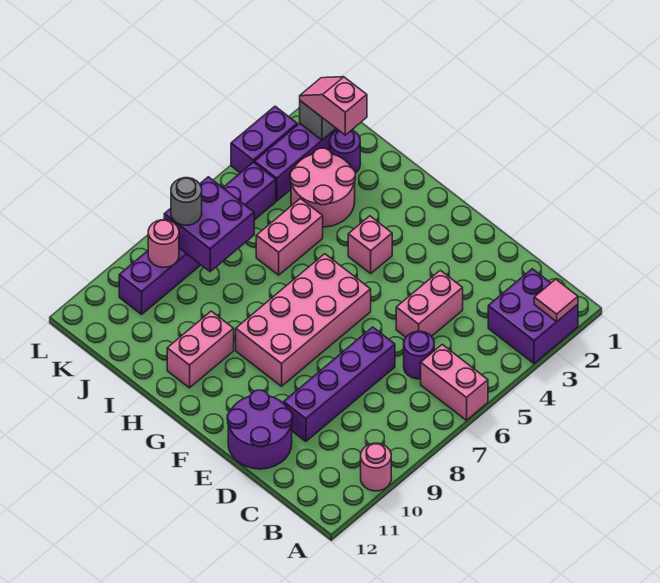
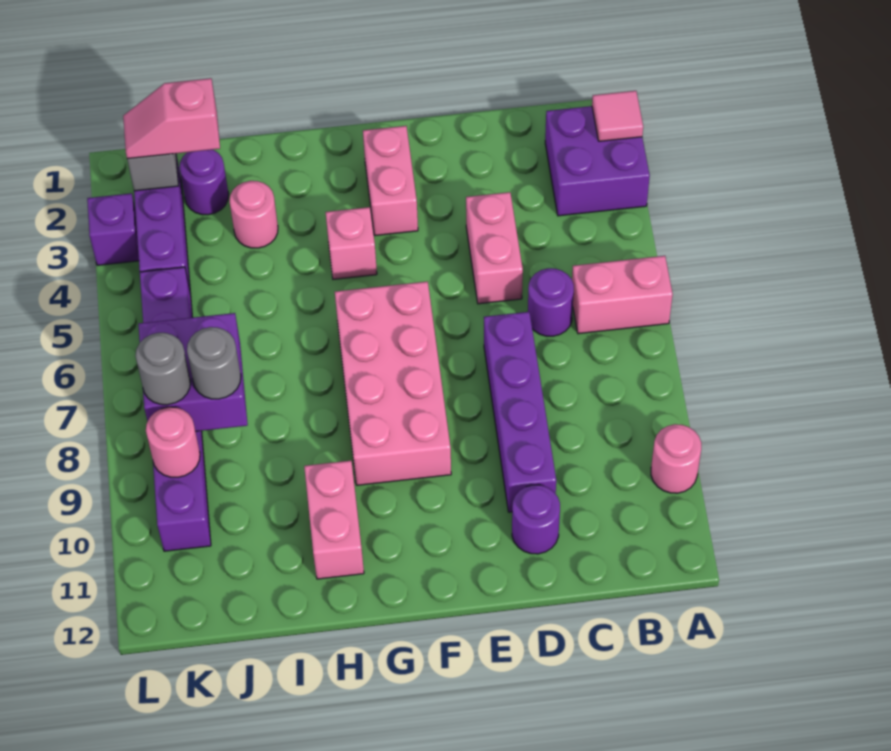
purple 2x2 round brick [227,390,292,469] -> purple 1x1 round brick [512,485,560,554]
pink 2x2 round brick [290,148,355,227] -> pink 1x1 round brick [230,181,278,248]
pink 1x2 brick [256,198,323,275] -> pink 1x2 brick moved to [363,126,418,235]
none -> grey 1x1 round brick [187,327,241,399]
purple 1x2 brick [231,106,297,173] -> purple 1x1 brick [87,193,139,265]

